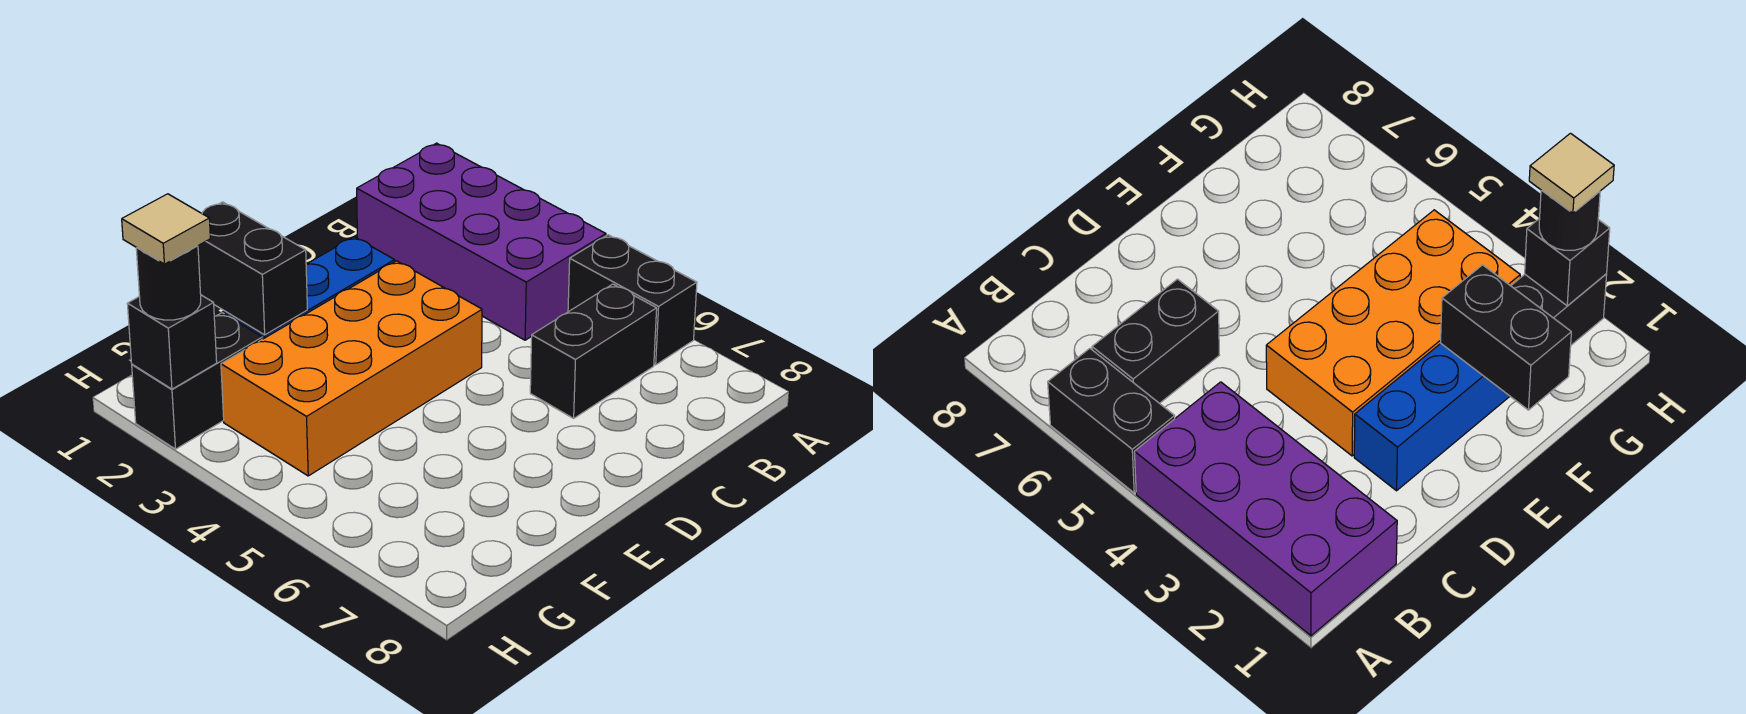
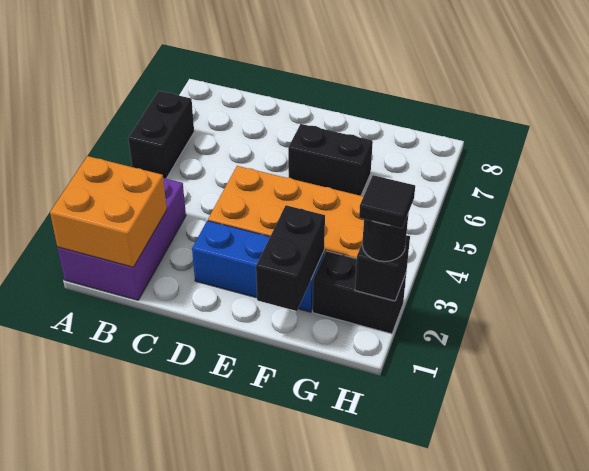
purple 2x4 brick [357,143,606,340] -> purple 2x3 brick [58,178,186,300]
none -> orange 2x2 brick [50,156,167,267]
black 1x2 brick [530,284,657,418] -> black 1x2 brick moved to [288,124,373,196]
tan 1x1 tile [122,194,210,264] -> black 1x1 tile [359,175,415,228]

